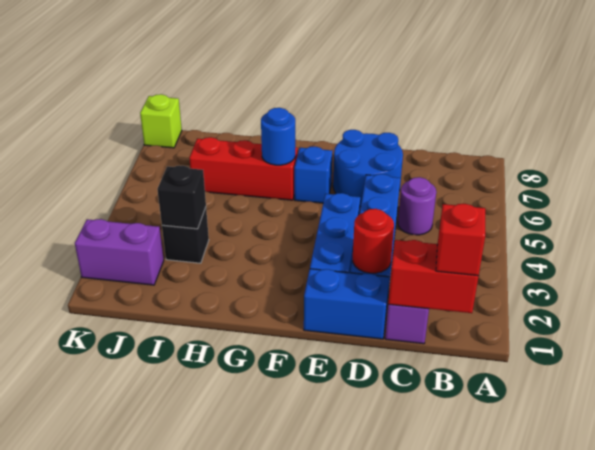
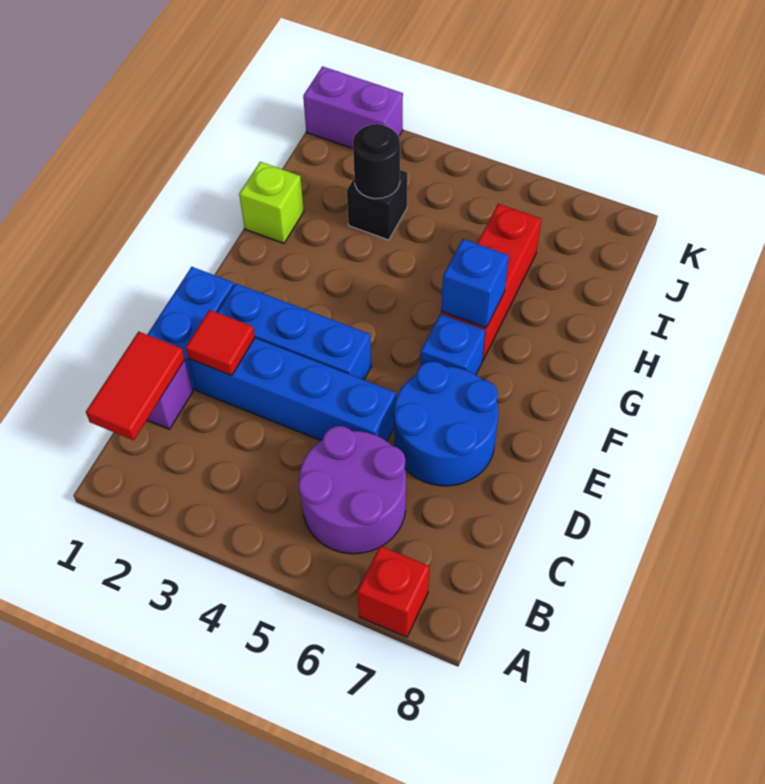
red 1x2 brick [388,240,479,313] -> red 1x2 tile [86,331,185,440]
red 1x1 brick [436,204,485,276] -> red 1x1 brick moved to [357,546,429,637]
purple 1x1 round brick [398,177,436,235] -> purple 2x2 round brick [299,426,406,554]
red 1x1 round brick [353,209,394,273] -> red 1x1 tile [186,310,255,376]
blue 1x1 round brick [261,108,295,165] -> blue 1x1 brick [441,239,509,328]
black 1x1 brick [157,166,206,229] -> black 1x1 round brick [353,124,400,199]
purple 1x2 brick [75,219,164,285] -> purple 1x2 brick turned to [303,66,403,148]
lime 1x1 brick [140,94,182,148] -> lime 1x1 brick moved to [239,162,304,243]

